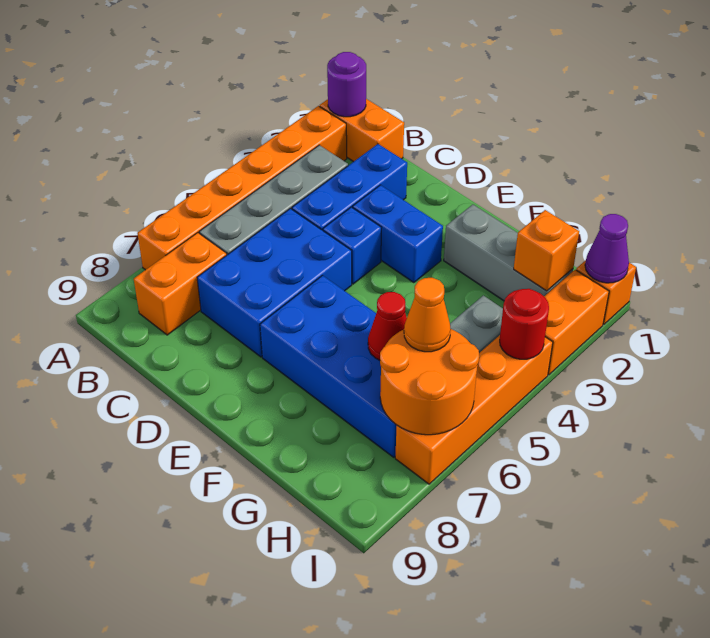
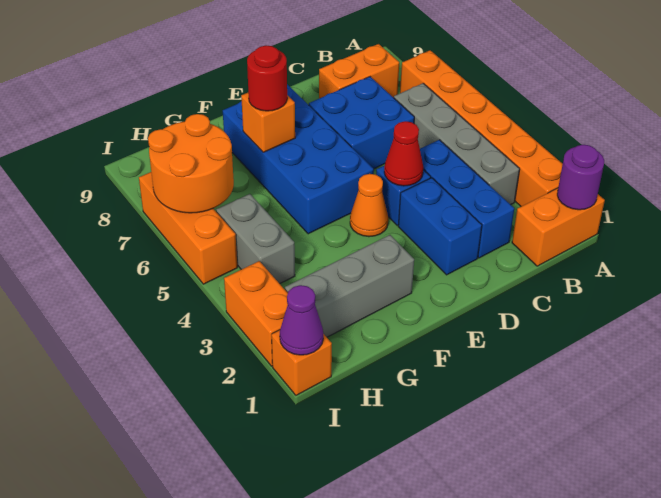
orange 1x2 brick [134,233,227,335] -> orange 1x2 brick turned to [319,44,399,98]
blue 2x3 brick [197,208,352,357] -> blue 2x2 brick [309,77,414,169]
blue 1x2 brick [353,185,443,283] -> blue 1x2 brick turned to [398,178,482,275]
blue 2x4 brick [260,276,397,457] -> blue 2x4 brick turned to [223,84,374,234]
red 1x1 cone [368,292,407,360] -> red 1x1 cone moved to [384,121,423,186]
orange 1x1 brick [514,210,579,291] -> orange 1x1 brick moved to [241,93,295,152]
orange 1x1 cone [404,278,451,352] -> orange 1x1 cone moved to [350,174,388,237]
orange 1x4 brick [395,335,553,484] -> orange 1x3 brick [139,172,237,284]
red 1x1 round brick [500,289,549,359] -> red 1x1 round brick moved to [247,45,287,111]

